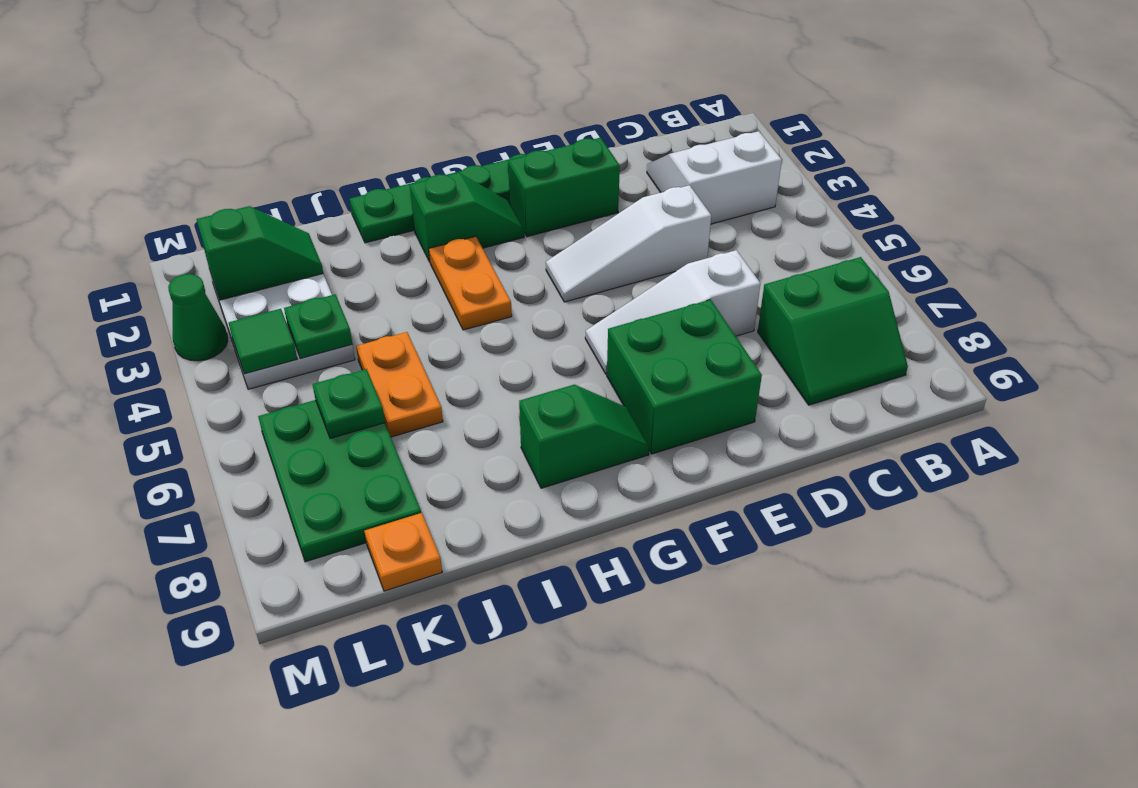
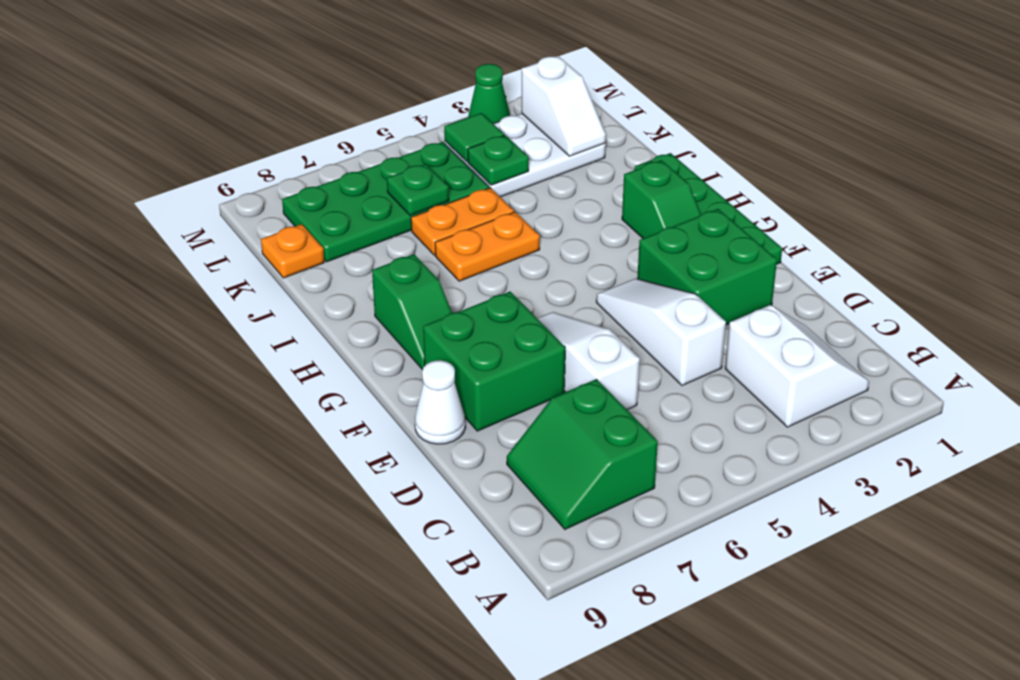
green 1x2 brick [508,138,620,237] -> green 2x2 brick [637,209,777,325]
none -> white 1x1 cone [415,360,466,444]
orange 1x2 plate [429,236,512,330] -> orange 1x2 plate moved to [435,212,540,281]
green 1x2 slope [197,206,323,300] -> white 1x2 slope [521,56,606,156]
green 2x3 plate [258,400,421,562] -> green 2x4 plate [282,142,489,262]

